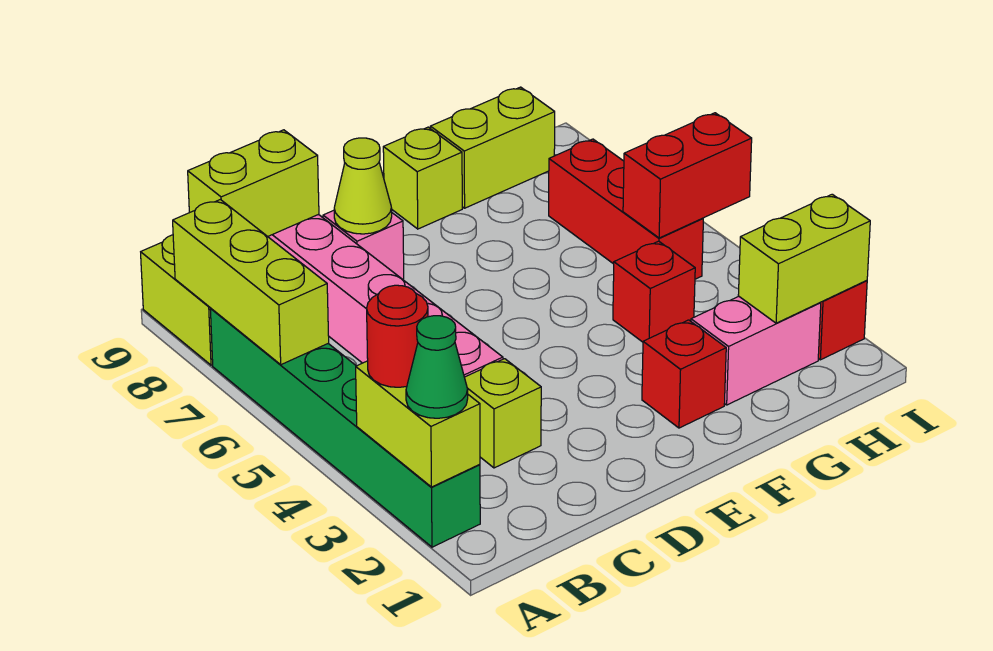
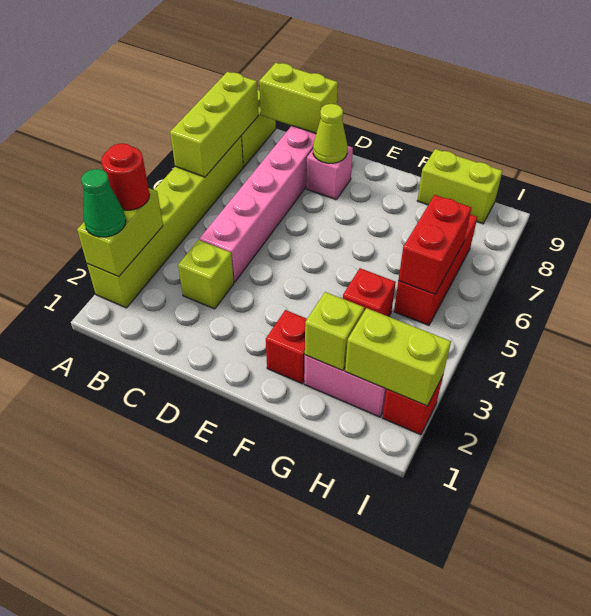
green 1x6 brick [210,309,480,547] -> lime 1x6 brick [87,136,243,308]
lime 1x1 brick [383,127,462,229] -> lime 1x1 brick moved to [305,292,364,371]
red 1x2 brick [623,113,752,238] -> red 1x2 brick turned to [398,195,471,294]

